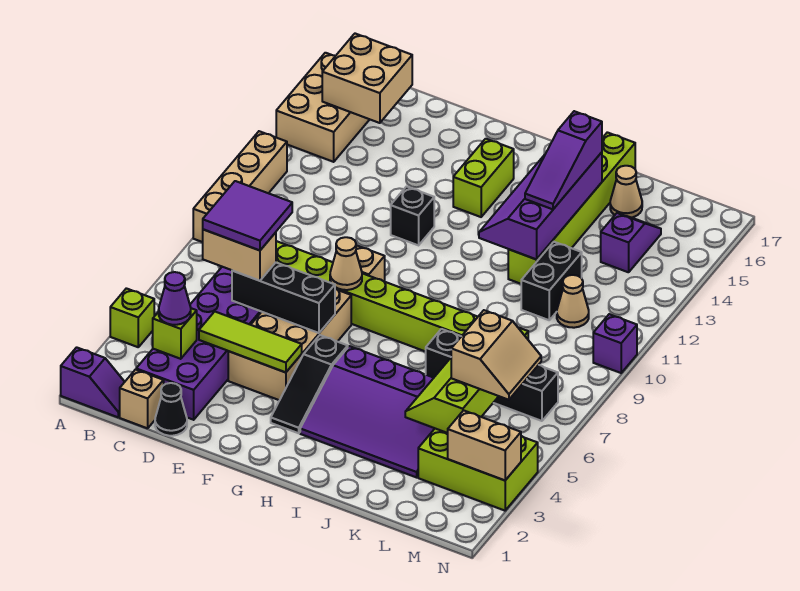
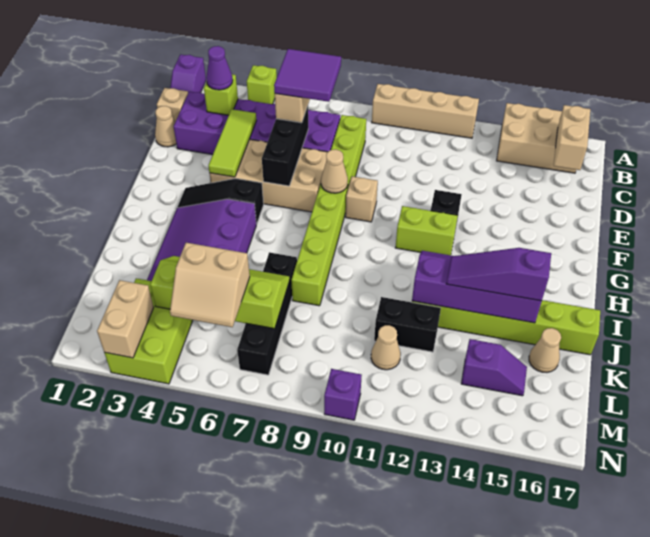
tan 2x2 brick [322,34,412,123] -> tan 1x2 brick [554,105,590,170]
black 1x1 cone [155,383,187,436] -> tan 1x1 cone [155,106,176,147]
lime 1x2 brick [453,139,514,217] -> lime 1x2 brick moved to [395,206,458,255]

